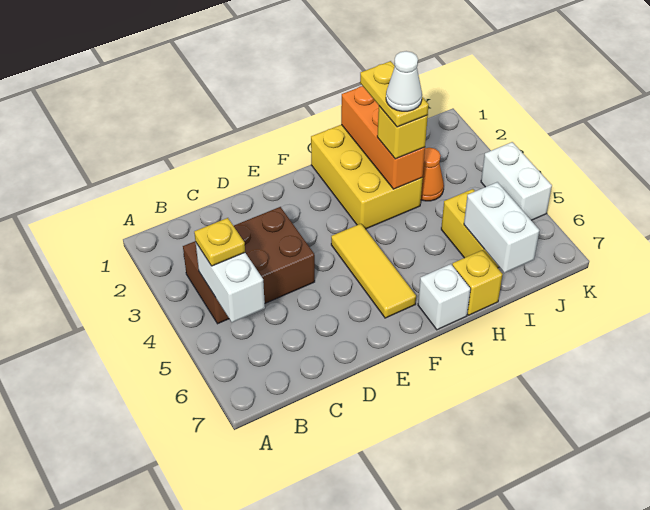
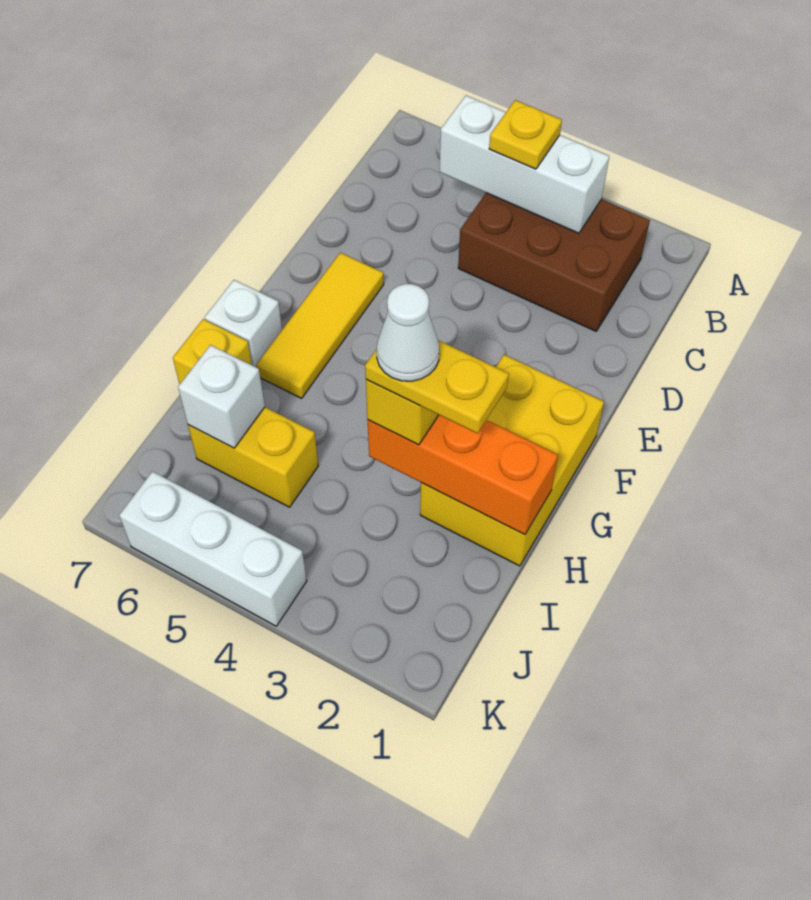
brown 2x3 brick [183,207,315,324] -> brown 2x3 brick turned to [458,193,650,331]
white 1x2 brick [196,243,265,322] -> white 1x3 brick [439,95,609,233]
yellow 1x3 tile [331,224,416,318] -> yellow 1x3 tile turned to [256,253,384,398]
yellow 2x3 brick [311,125,423,229] -> yellow 2x3 brick turned to [420,354,604,566]
orange 1x1 cone [421,148,444,201] -> none
white 1x2 brick [464,182,540,273] -> white 1x1 brick [178,345,265,448]
white 1x2 brick [481,142,552,220] -> white 1x3 brick [119,471,307,626]

